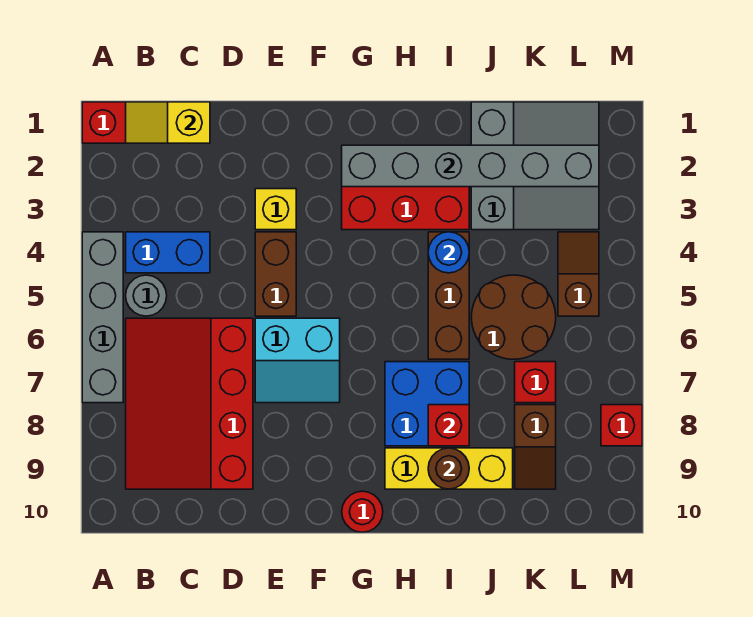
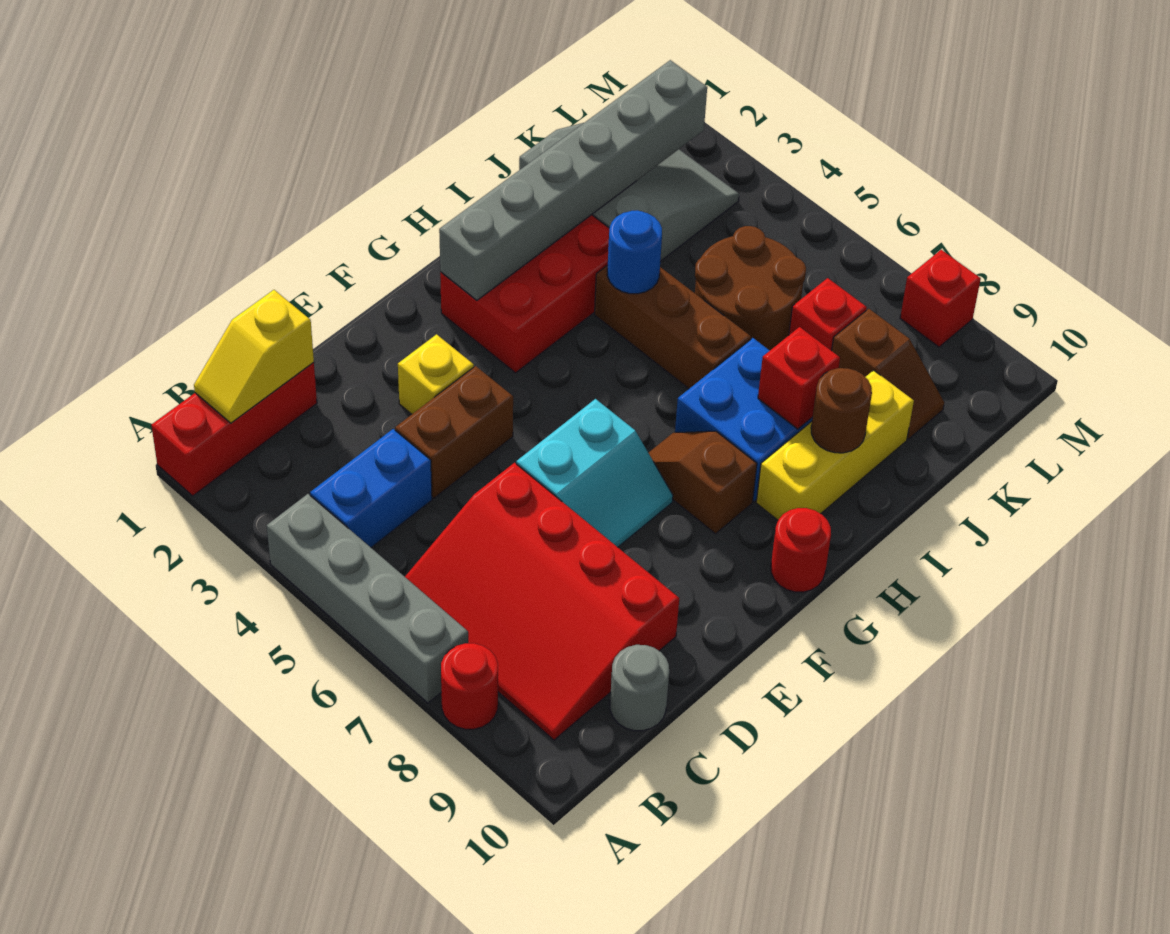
none -> red 1x1 round brick [441,643,498,729]
grey 1x1 round brick [126,275,167,316] -> grey 1x1 round brick moved to [610,645,669,731]
brown 1x2 brick [255,232,296,316] -> brown 1x2 brick turned to [395,366,513,498]
brown 1x2 slope [558,232,599,316] -> brown 1x2 slope moved to [649,431,757,534]

